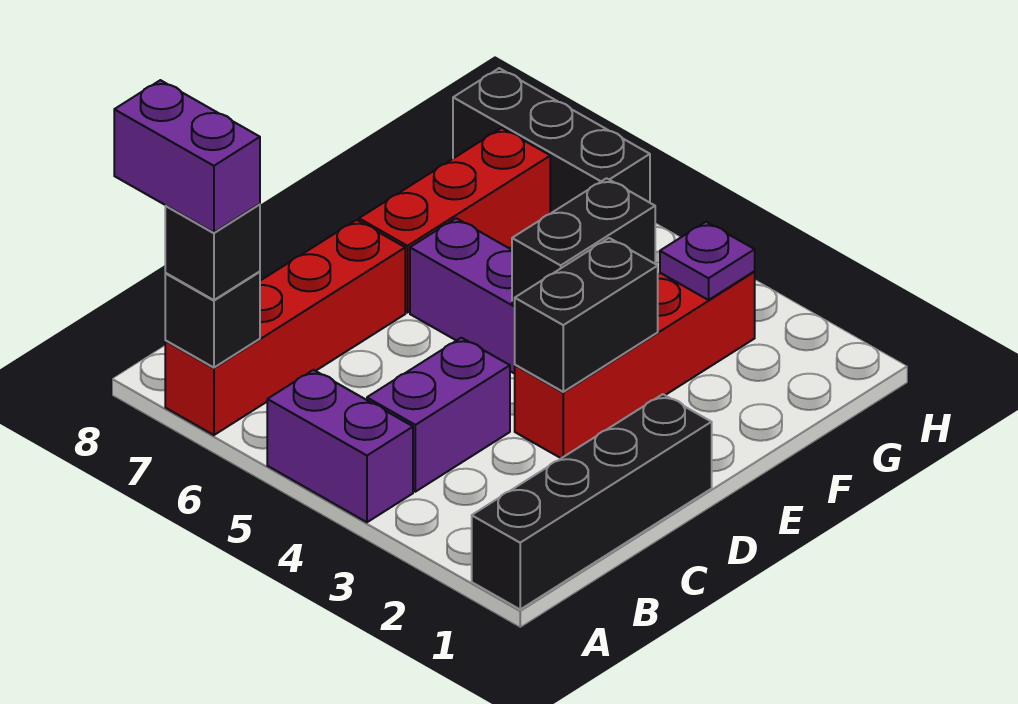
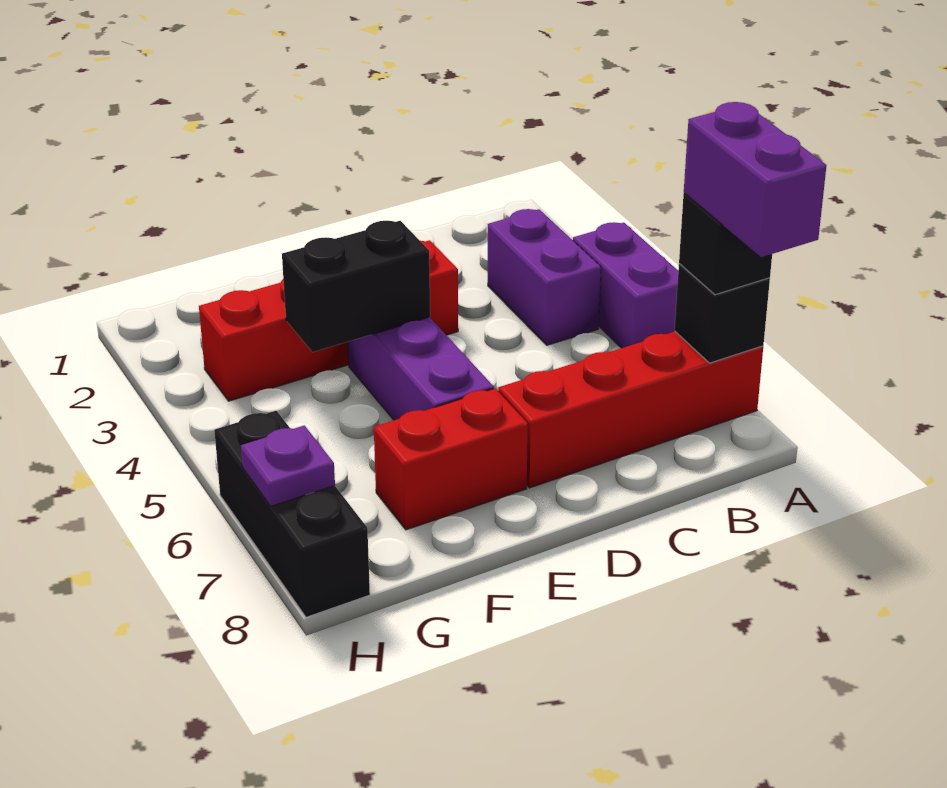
black 1x4 brick [472,394,712,609] -> none
purple 1x2 brick [367,338,510,492] -> purple 1x2 brick turned to [488,209,601,345]
black 1x2 brick [515,238,658,392] -> none
red 1x3 brick [359,128,550,313] -> red 1x2 brick [374,388,528,530]
purple 1x1 plate [660,222,755,300] -> purple 1x1 plate moved to [241,425,335,506]

